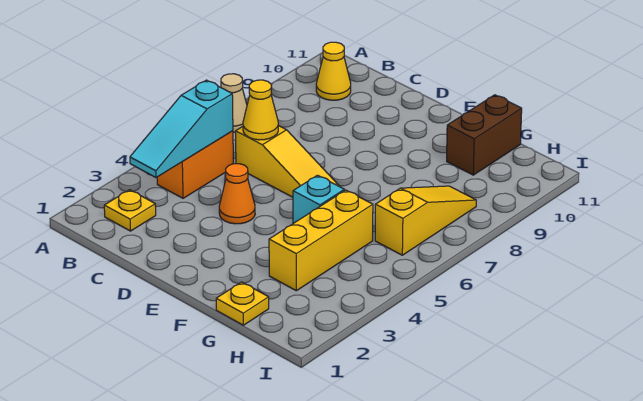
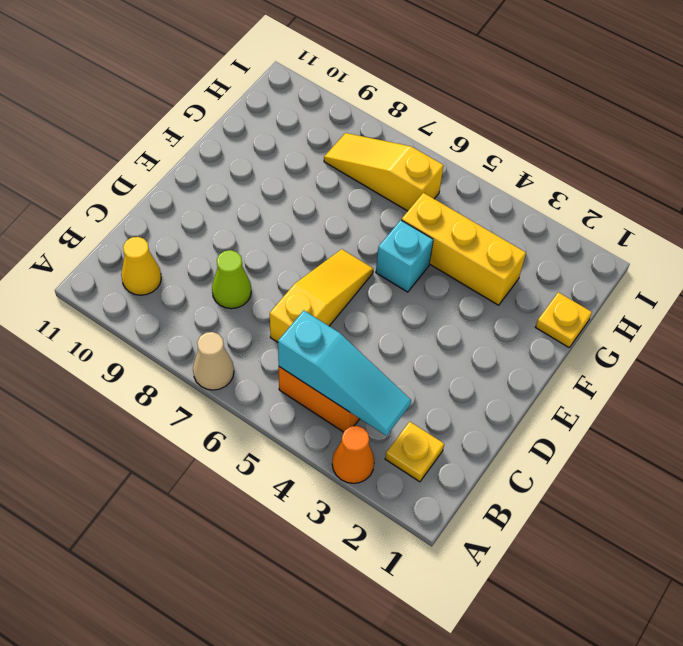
yellow 1x1 cone [243,80,278,140] -> none
none -> lime 1x1 cone [212,250,251,309]
orange 1x1 cone [219,164,255,224] -> orange 1x1 cone moved to [332,426,374,483]
brown 1x2 brick [447,95,522,175] -> none

